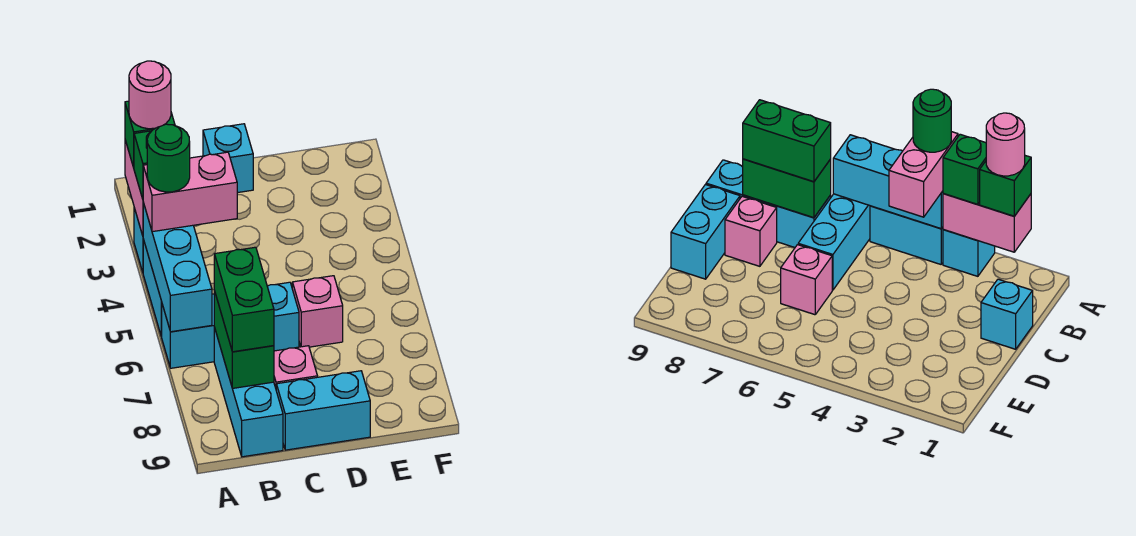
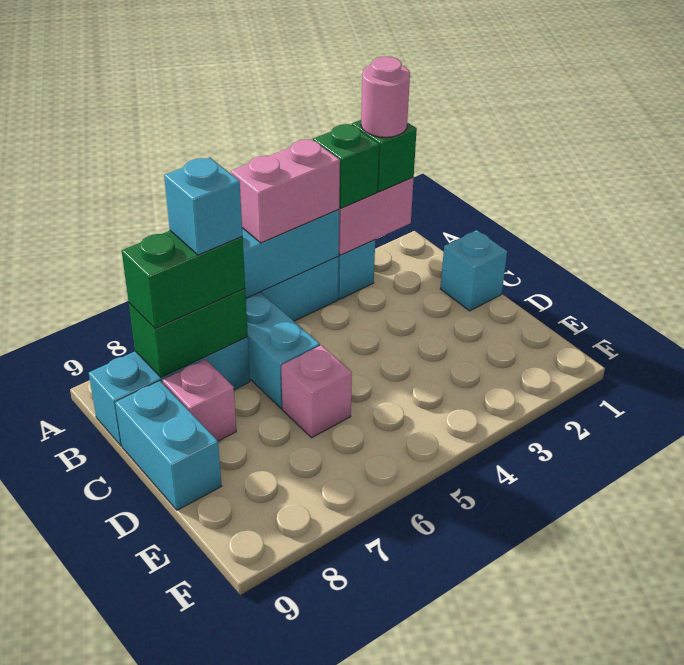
pink 1x2 brick [143,152,237,232] -> pink 1x2 brick turned to [231,139,340,243]
green 1x1 round brick [147,124,190,192] -> none
none -> cyan 1x1 brick [164,158,243,255]

